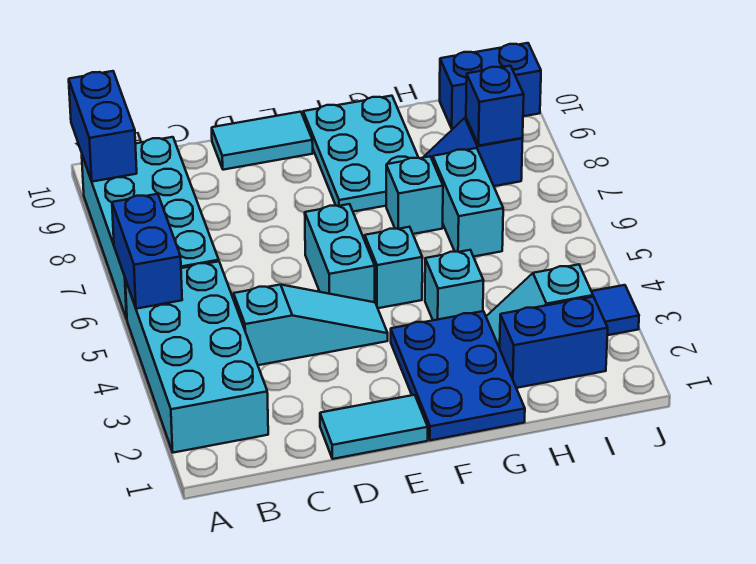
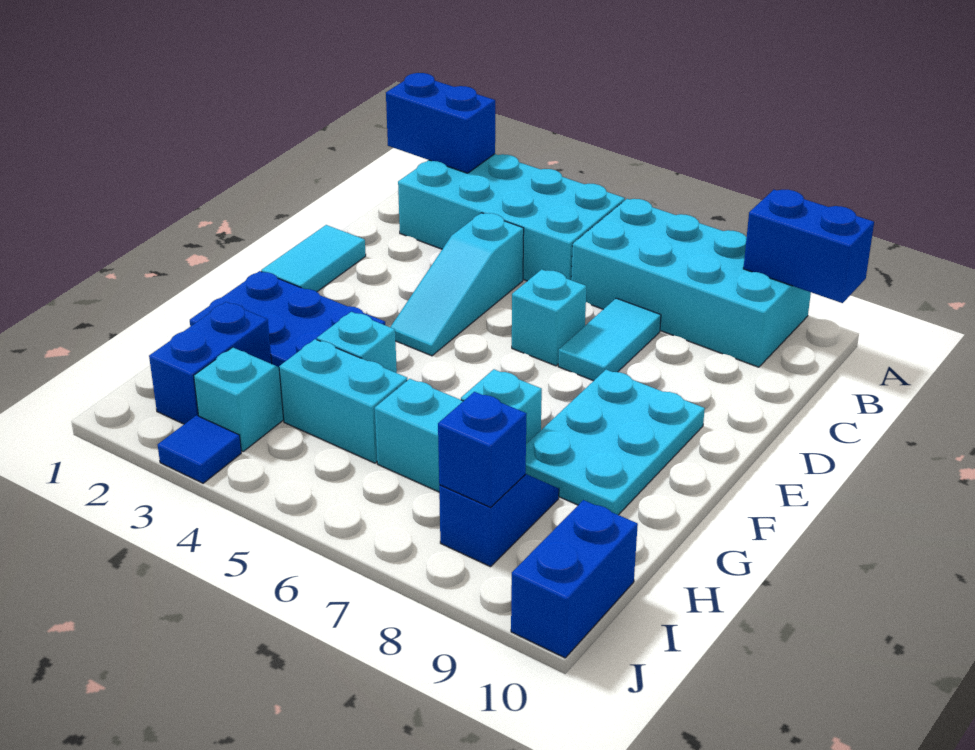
blue 1x2 brick [112,194,182,309] -> blue 1x2 brick moved to [386,73,495,173]
cyan 1x2 tile [212,112,313,170] -> cyan 1x2 tile moved to [558,298,661,381]
cyan 1x2 brick [305,204,375,302] -> cyan 1x2 brick moved to [279,339,407,463]
cyan 1x1 brick [365,227,422,308] -> cyan 1x1 brick moved to [512,269,586,366]
cyan 2x3 plate [303,96,418,212] -> cyan 2x3 plate turned to [526,370,705,515]

